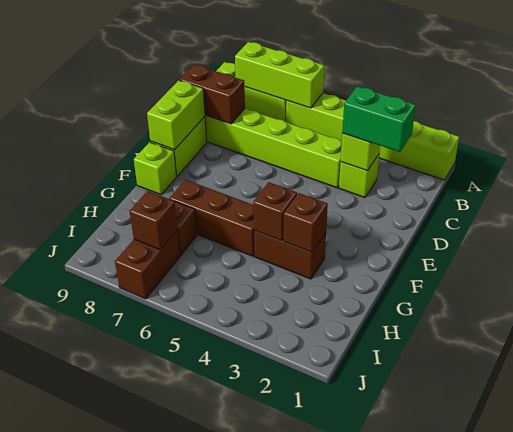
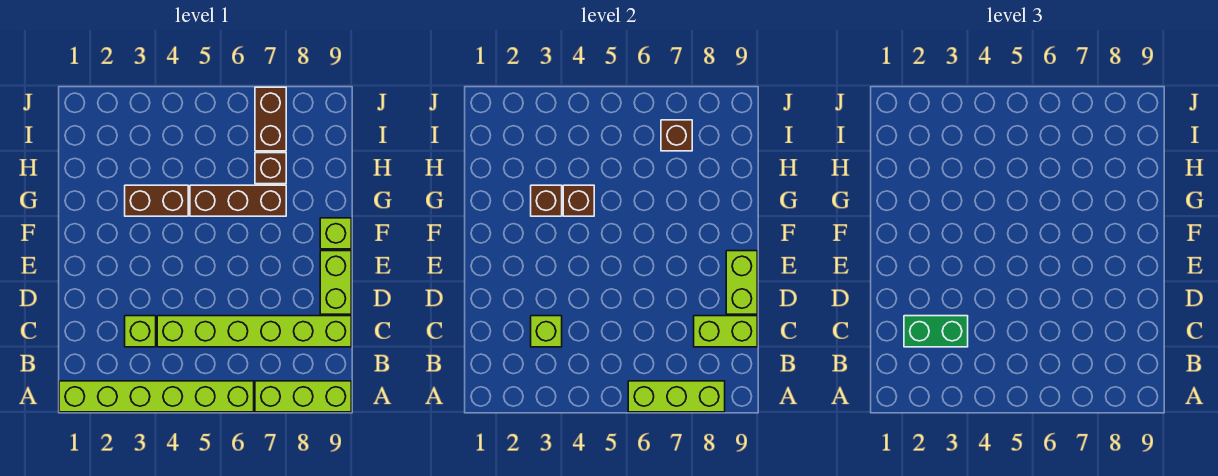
brown 1x2 brick [180,64,245,124] -> lime 1x2 brick [694,316,757,347]

